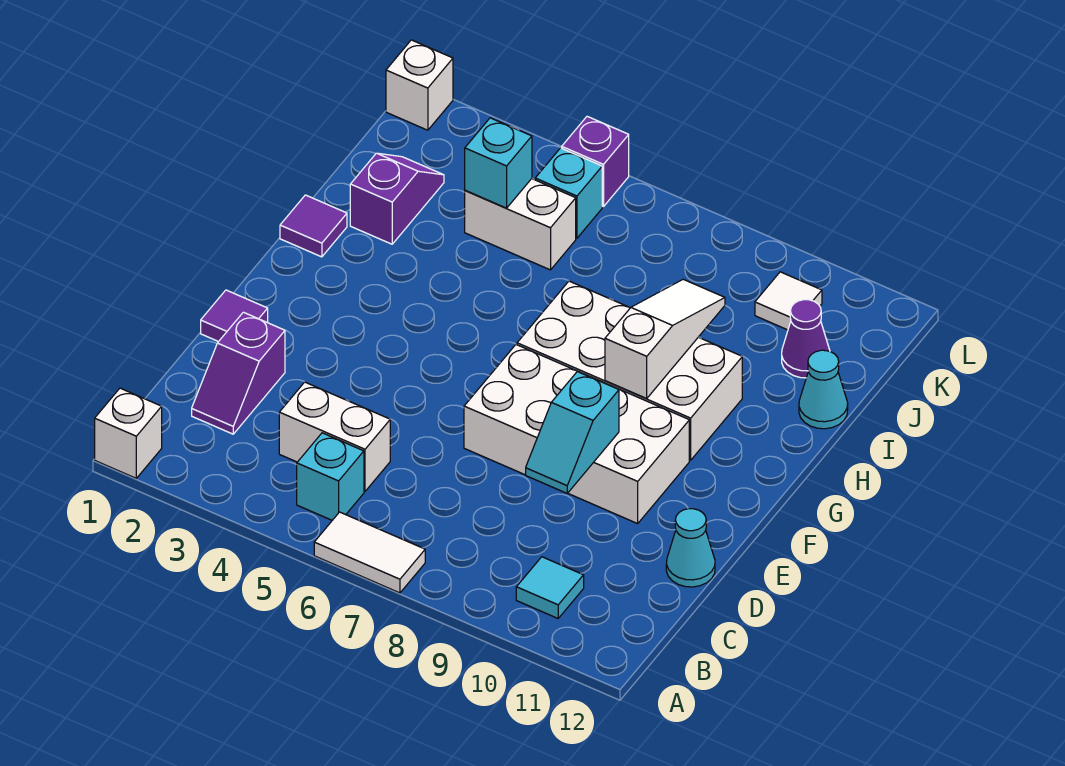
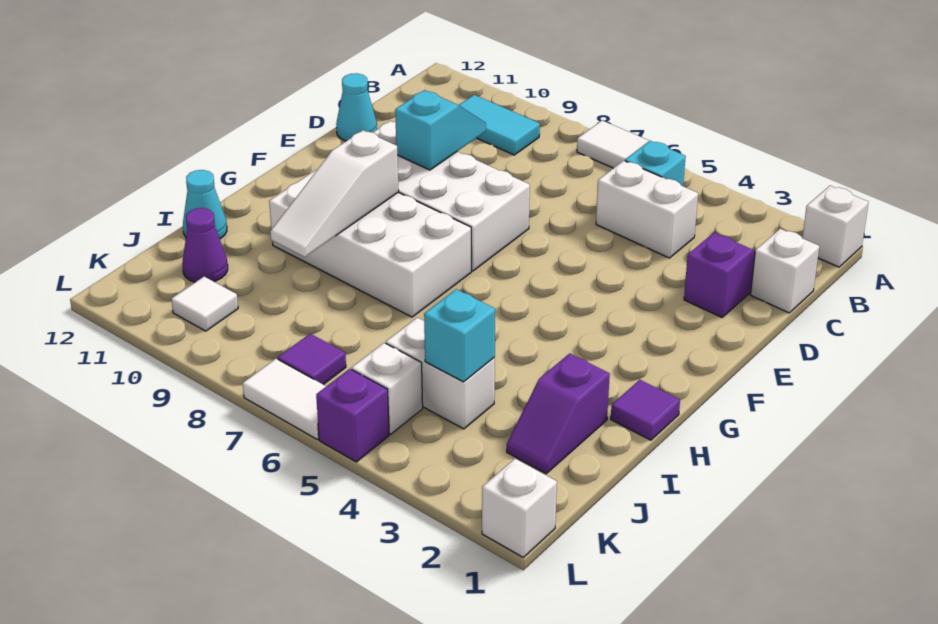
cyan 1x1 tile [516,557,584,618] -> cyan 1x2 tile [459,95,540,155]
none -> white 1x1 brick [750,229,819,313]
purple 1x1 tile [201,290,268,342] -> purple 1x1 tile moved to [278,334,346,385]
cyan 1x1 brick [535,148,602,238] -> white 1x1 brick [352,343,423,434]
none -> white 1x2 tile [243,359,326,439]

